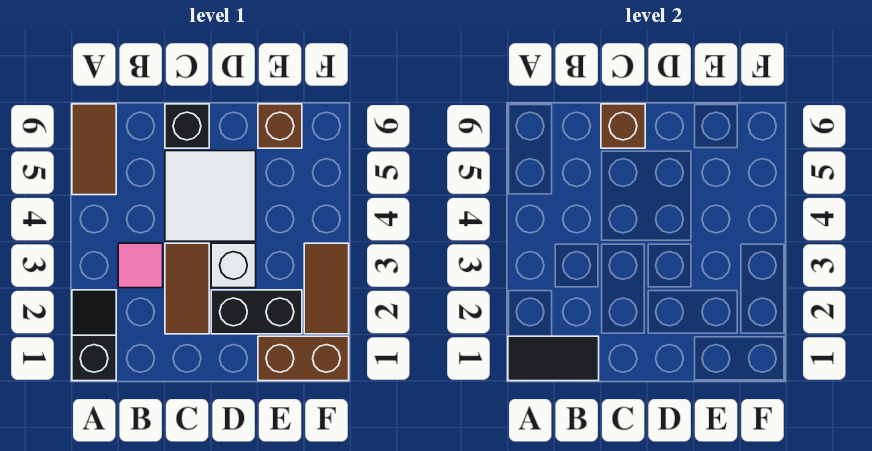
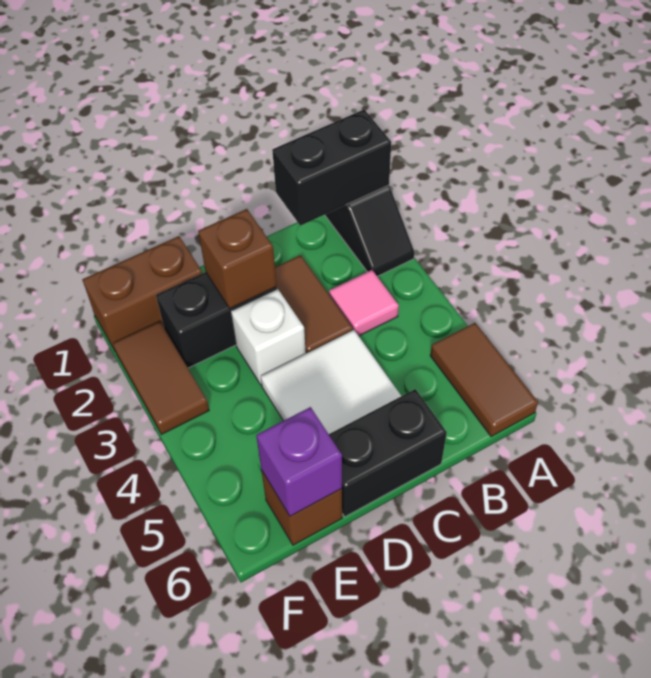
black 1x2 tile [508,336,599,381] -> black 1x2 brick [272,110,391,226]
black 1x1 brick [165,104,209,148] -> black 1x2 brick [329,389,447,517]
brown 1x1 brick [601,104,645,148] -> brown 1x1 brick moved to [198,209,277,309]
none -> purple 1x1 brick [256,407,342,516]

